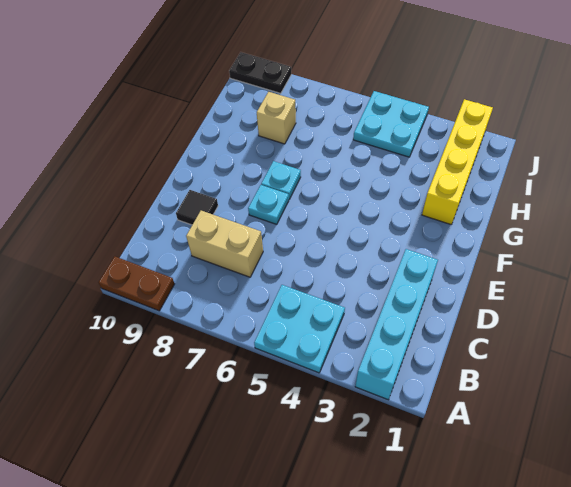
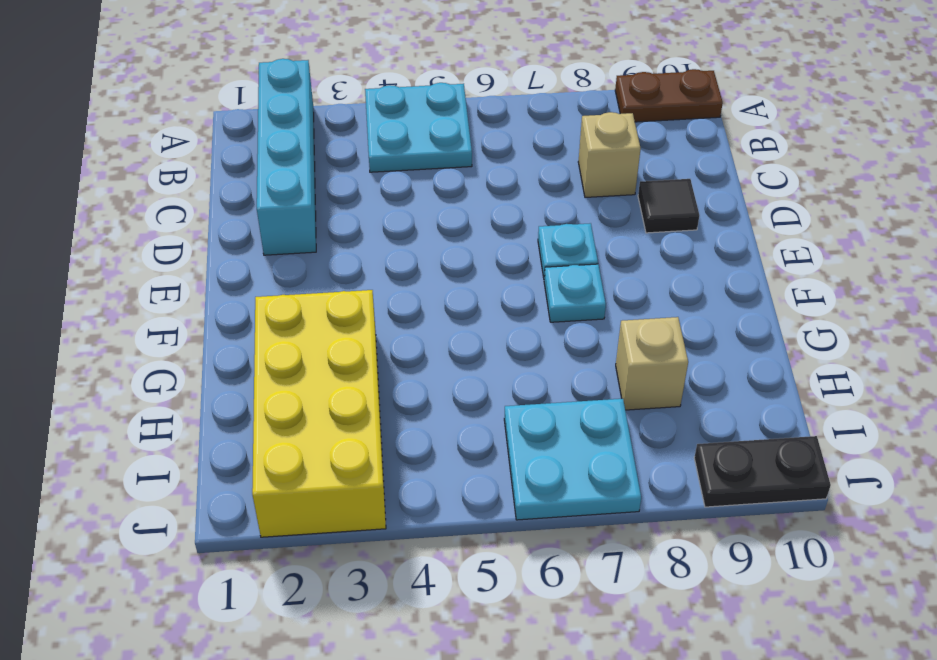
tan 1x2 brick [186,211,263,277] -> tan 1x1 brick [578,112,641,197]
yellow 1x4 brick [422,99,493,225] -> yellow 2x4 brick [252,290,386,537]
cyan 2x2 plate [353,91,429,157] -> cyan 2x2 plate moved to [504,399,641,520]

